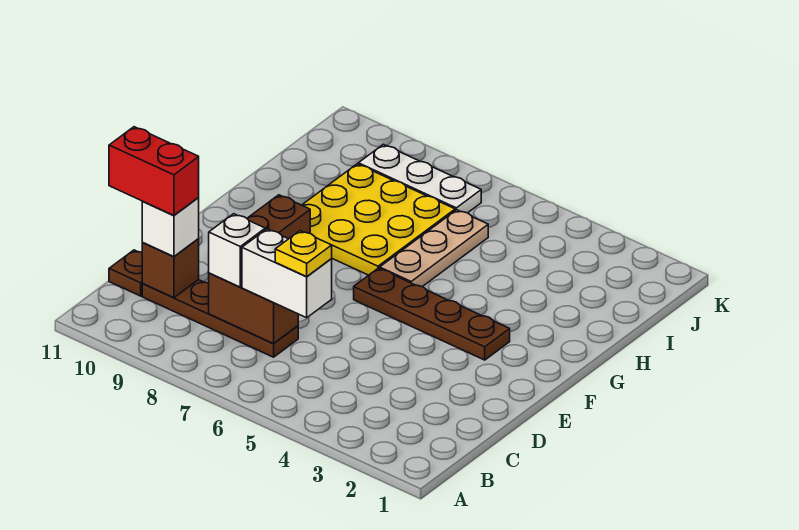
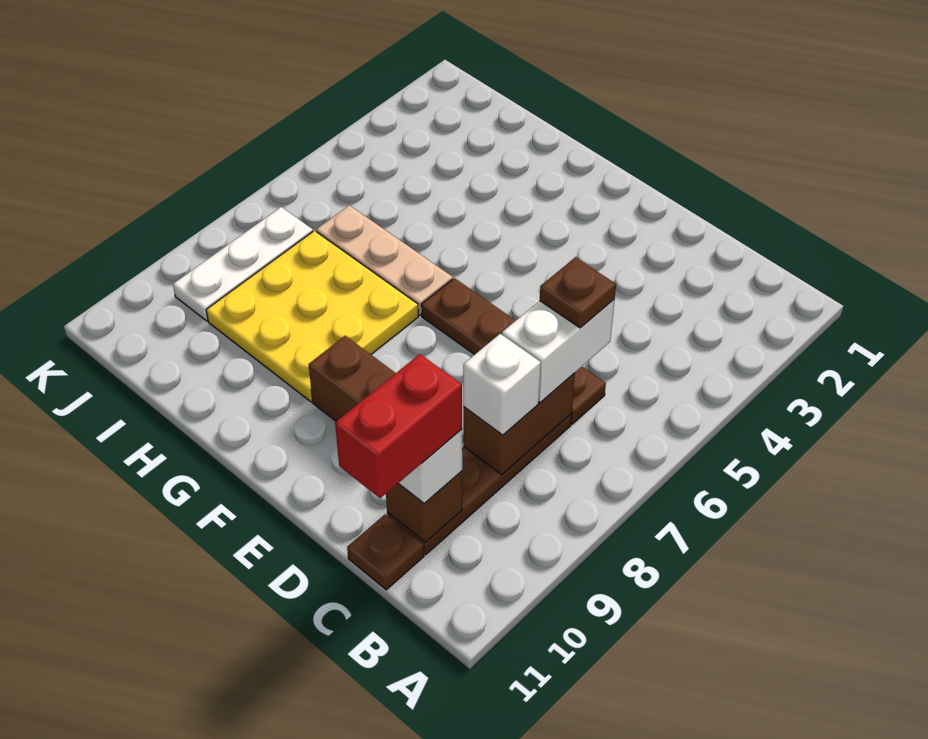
yellow 1x1 plate [275,231,332,277] -> brown 1x1 plate [540,257,616,328]
brown 1x4 plate [354,268,510,360] -> brown 1x4 plate turned to [421,278,606,424]

